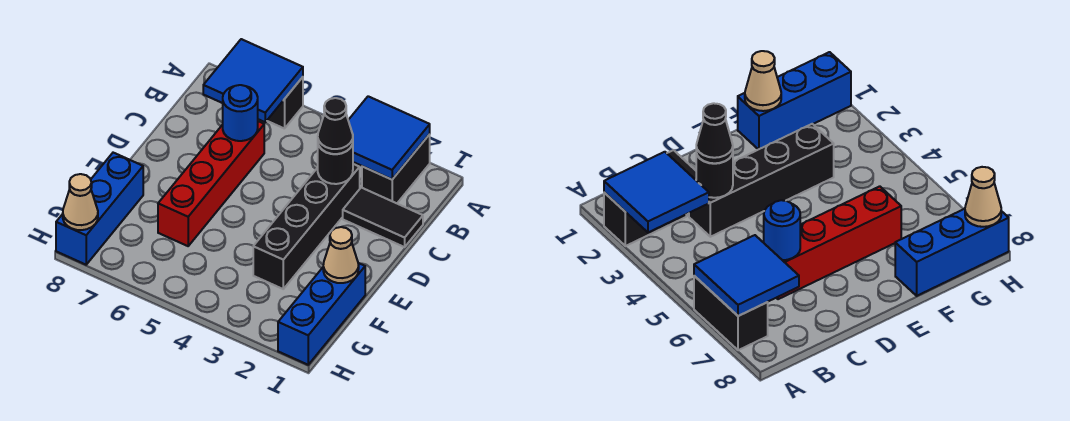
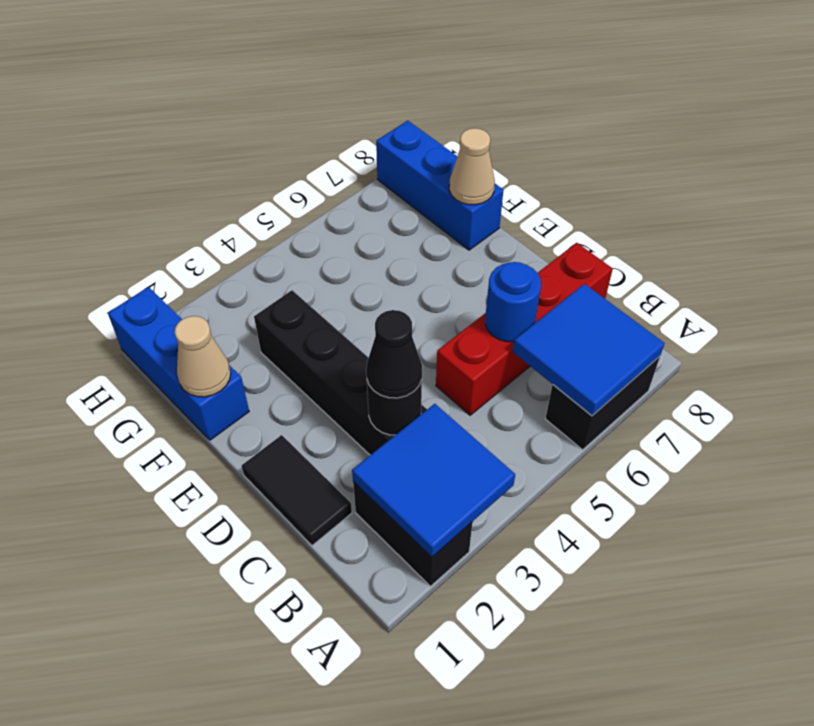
black 1x2 tile [343,188,423,247] -> black 1x2 tile turned to [241,435,352,546]
red 1x4 brick [158,121,264,246] -> red 1x4 brick turned to [436,243,613,415]
tan 1x1 cone [63,174,98,230] -> tan 1x1 cone moved to [449,128,495,205]

